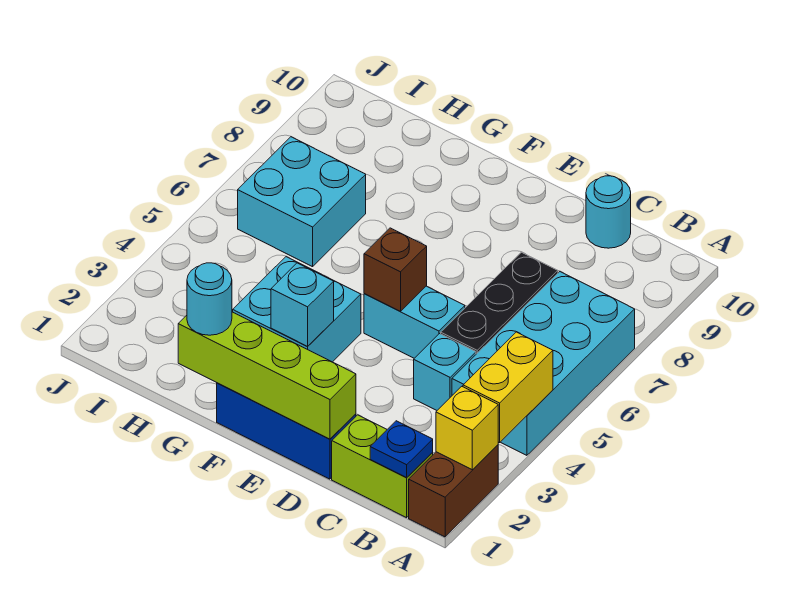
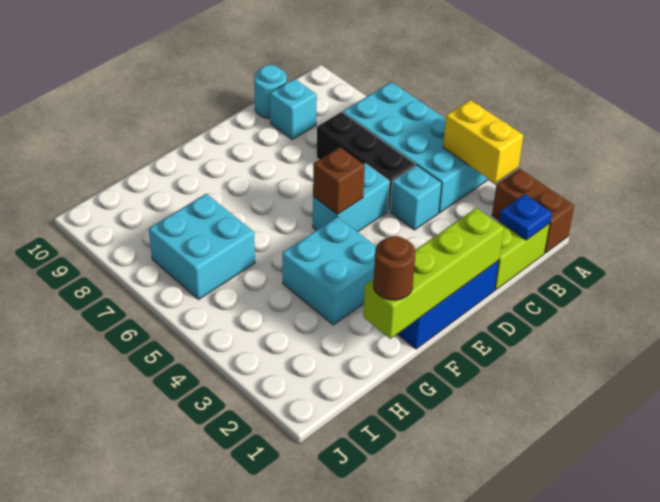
yellow 1x1 brick [436,387,498,470] -> none
cyan 1x1 brick [271,263,334,347] -> cyan 1x1 brick moved to [270,79,317,139]
cyan 1x1 round brick [187,263,232,335] -> brown 1x1 round brick [373,236,415,300]

